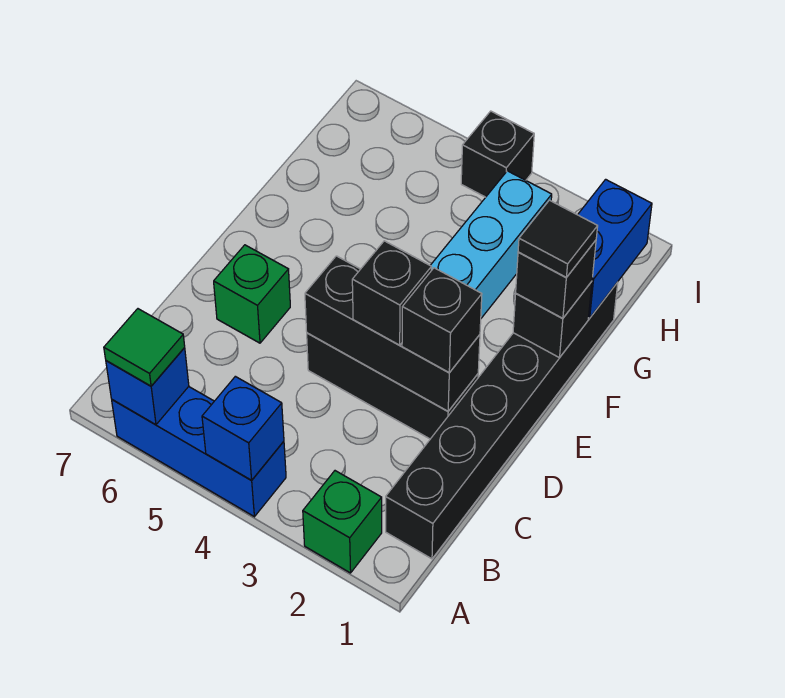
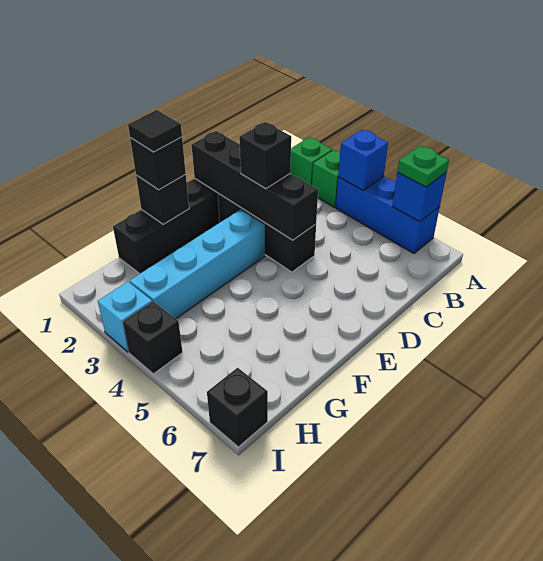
green 1x1 tile [104,309,185,386] -> green 1x1 plate [397,146,449,187]
black 1x3 brick [305,256,480,411] -> black 1x4 brick [192,131,318,240]
black 1x1 brick [402,268,482,373] -> black 1x1 brick moved to [207,368,268,447]
green 1x1 brick [214,245,290,343] -> green 1x1 brick moved to [312,150,340,207]
blue 1x2 brick [578,179,652,318] -> none
none -> cyan 1x1 brick [98,282,152,352]

